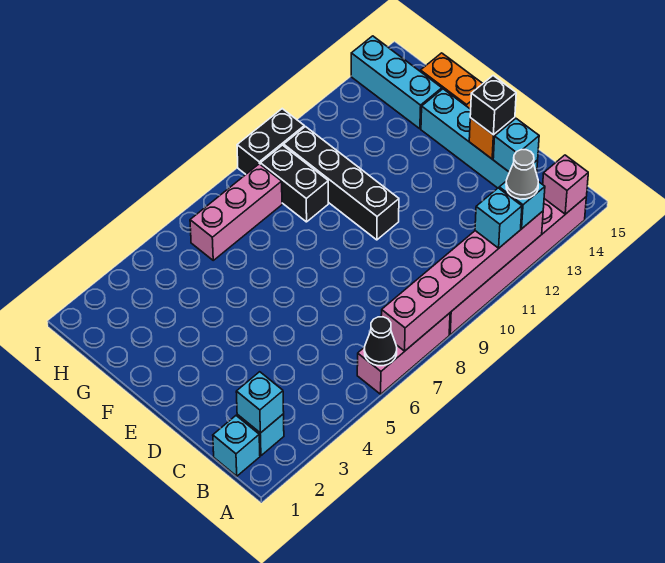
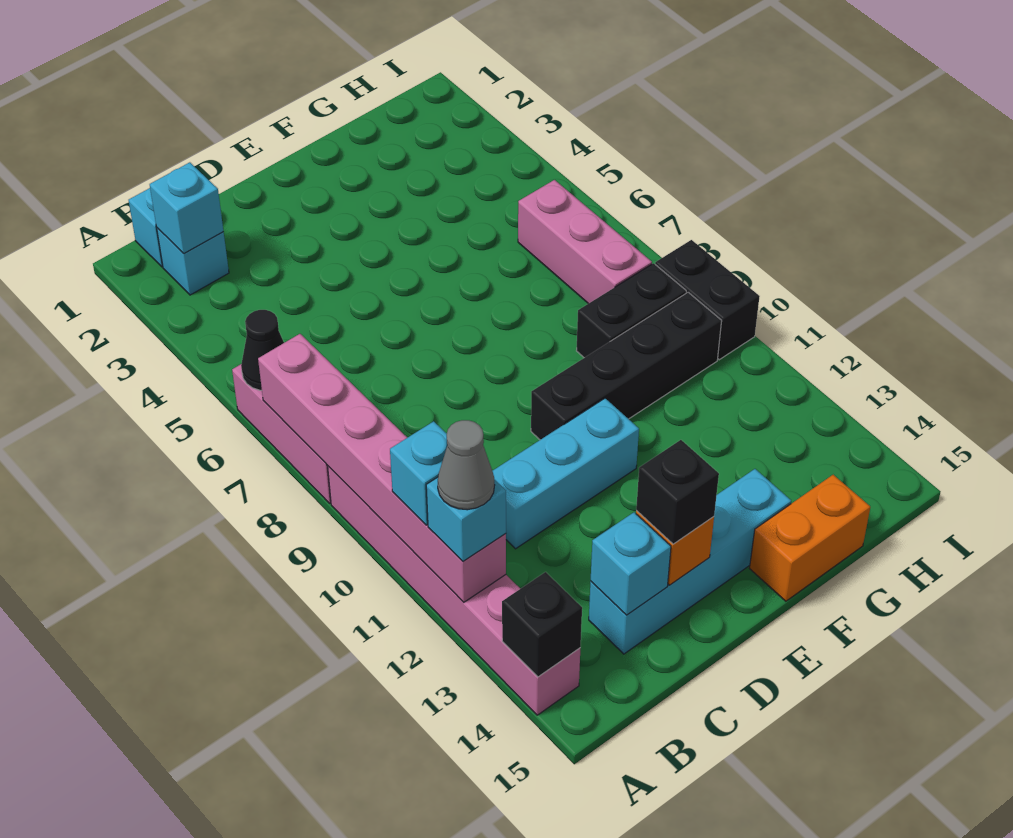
pink 1x1 brick [543,155,588,214] -> black 1x1 brick [502,572,582,677]
cyan 1x3 brick [351,36,442,129] -> cyan 1x3 brick moved to [493,398,639,549]

